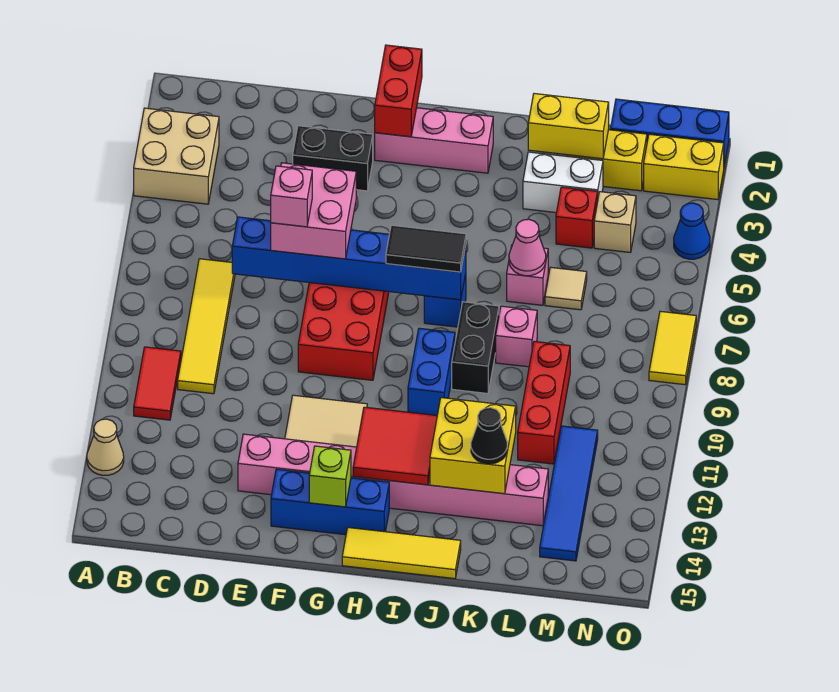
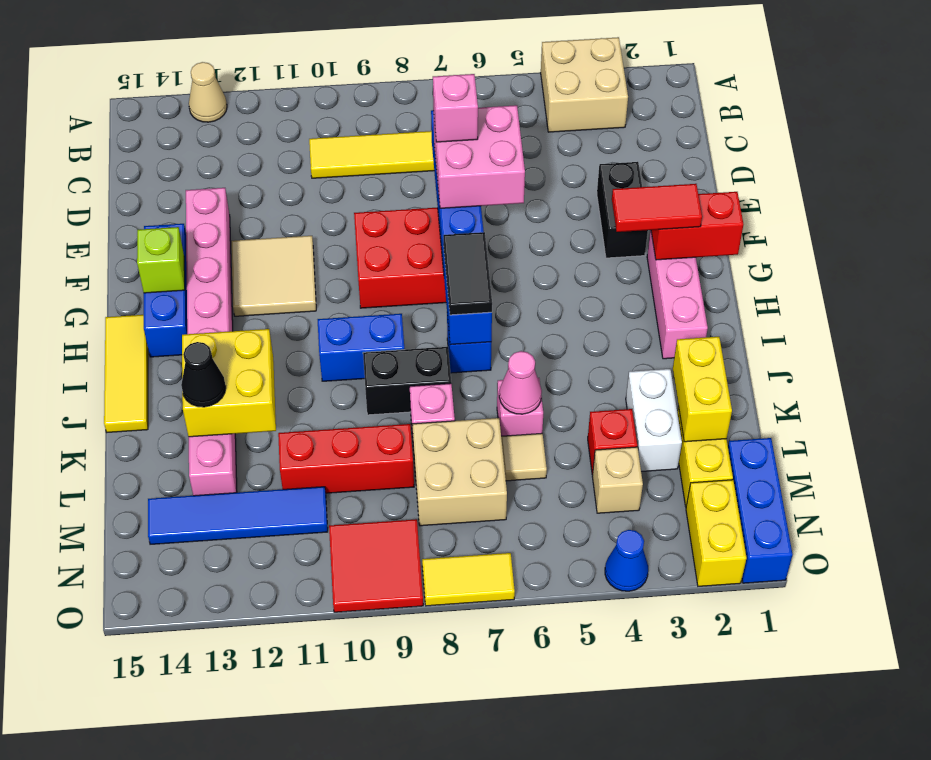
red 1x2 tile [134,347,181,420] -> red 1x2 tile moved to [612,184,702,232]
red 2x2 tile [353,407,437,485] -> red 2x2 tile moved to [329,519,423,612]
none -> tan 2x2 brick [412,418,507,526]

